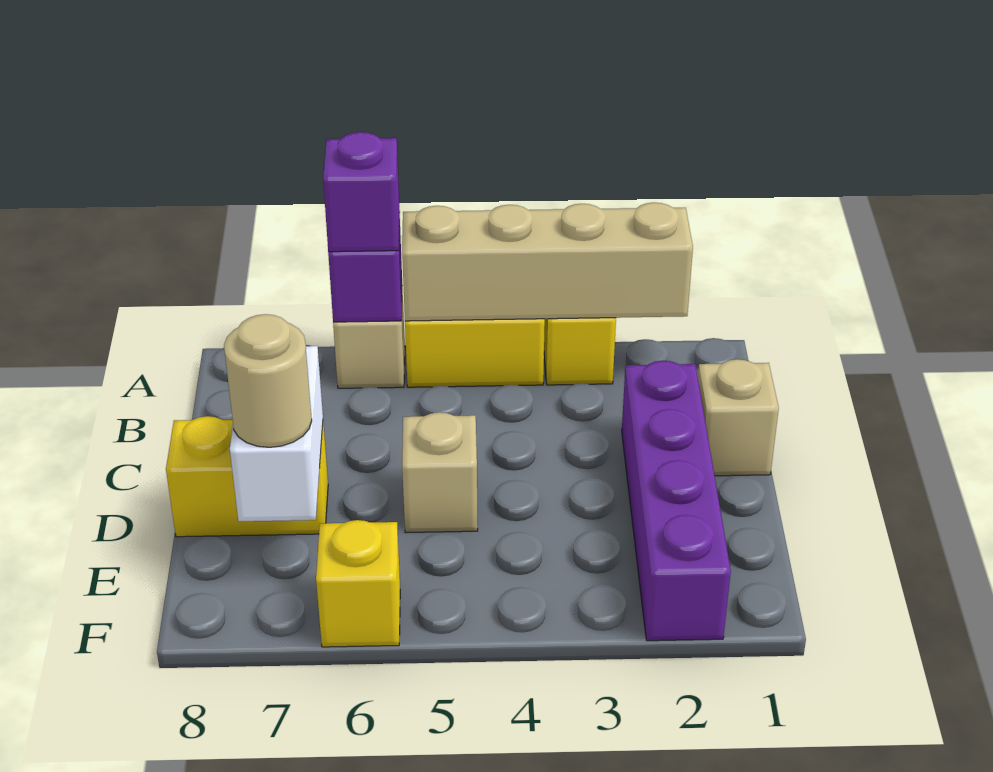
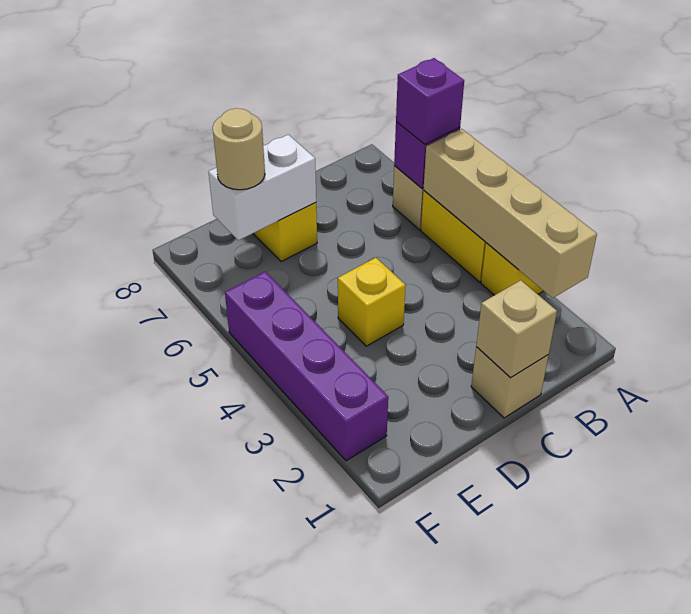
purple 1x4 brick [622,361,731,641] -> purple 1x4 brick turned to [225,272,388,461]
tan 1x1 brick [402,412,478,533] -> tan 1x1 brick moved to [476,280,557,378]
yellow 1x1 brick [316,520,400,647] -> yellow 1x1 brick moved to [338,258,406,346]

